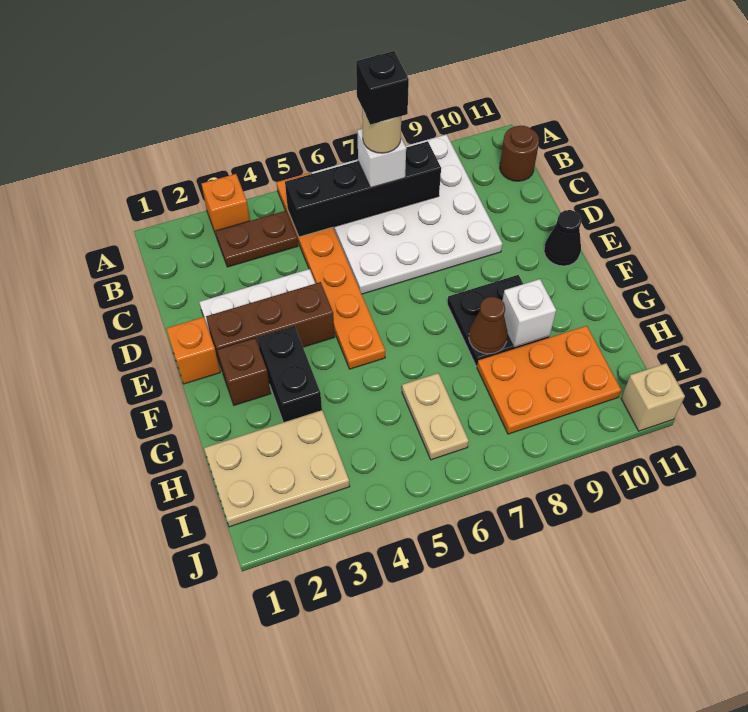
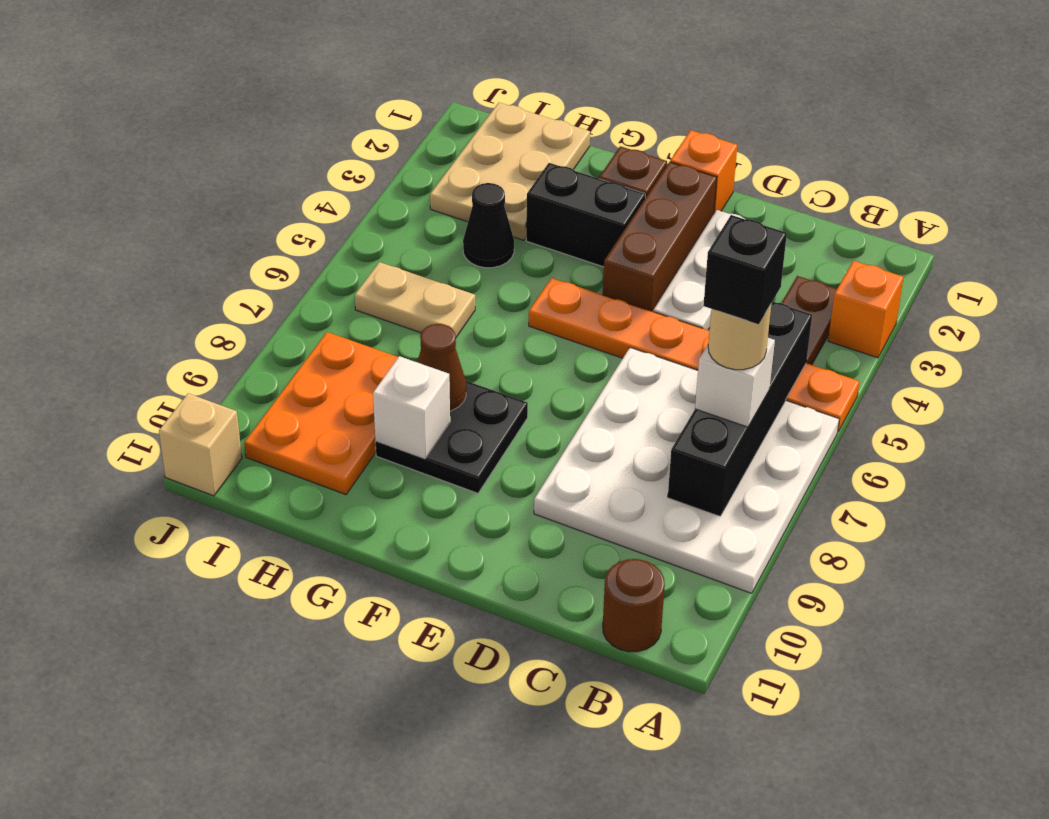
black 1x1 cone [544,210,581,266] -> black 1x1 cone moved to [463,183,514,268]

